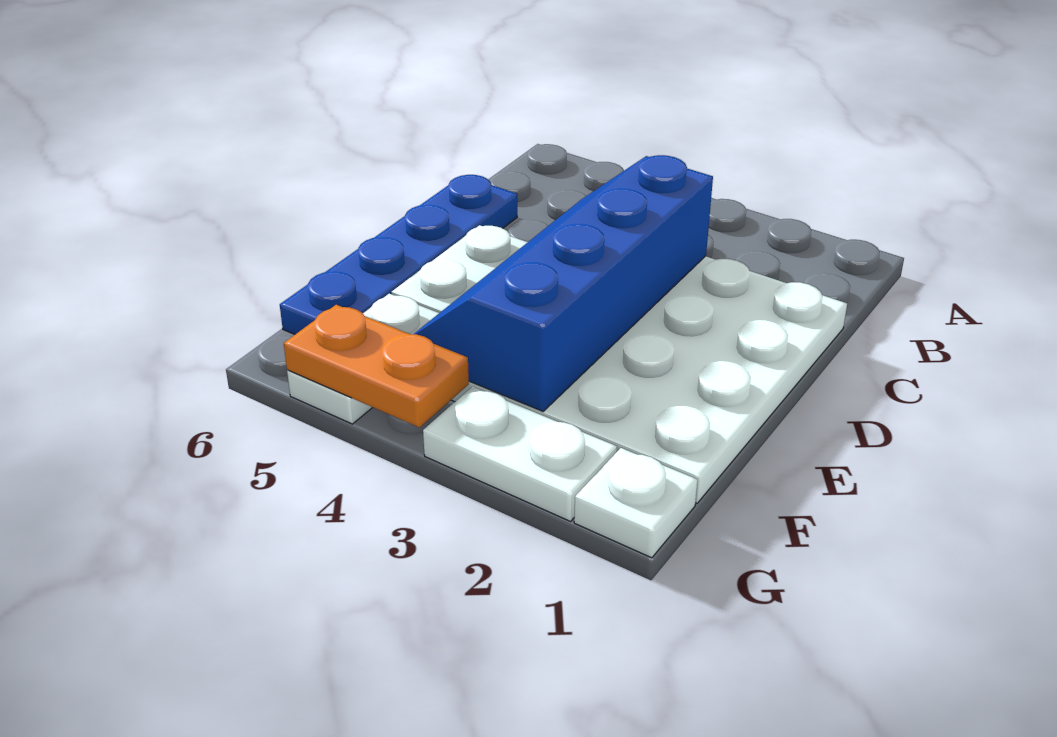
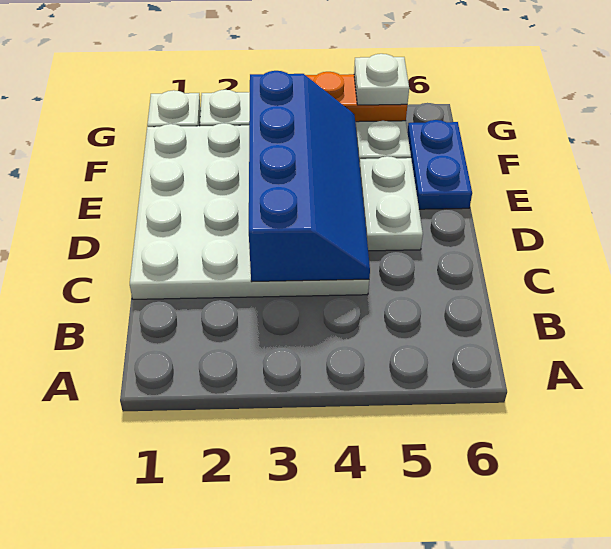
blue 1x4 plate [280,175,517,334] -> blue 1x2 plate [407,120,472,209]
none -> white 1x1 plate [354,54,409,105]

